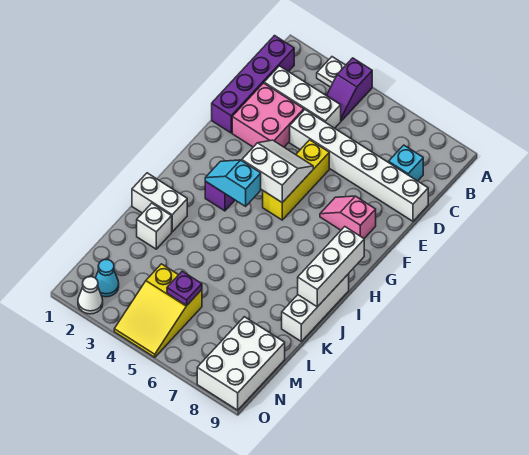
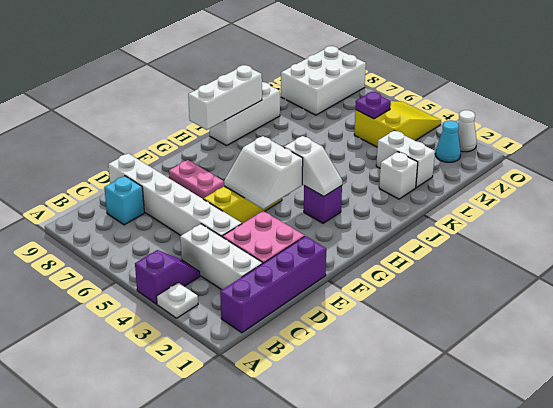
pink 1x2 slope [320,196,376,238] -> pink 1x2 plate [169,160,224,199]
cyan 1x2 slope [205,160,261,206] -> white 1x2 slope [284,136,342,197]
white 1x2 brick [132,173,187,232] -> white 1x2 brick moved to [376,130,435,188]

